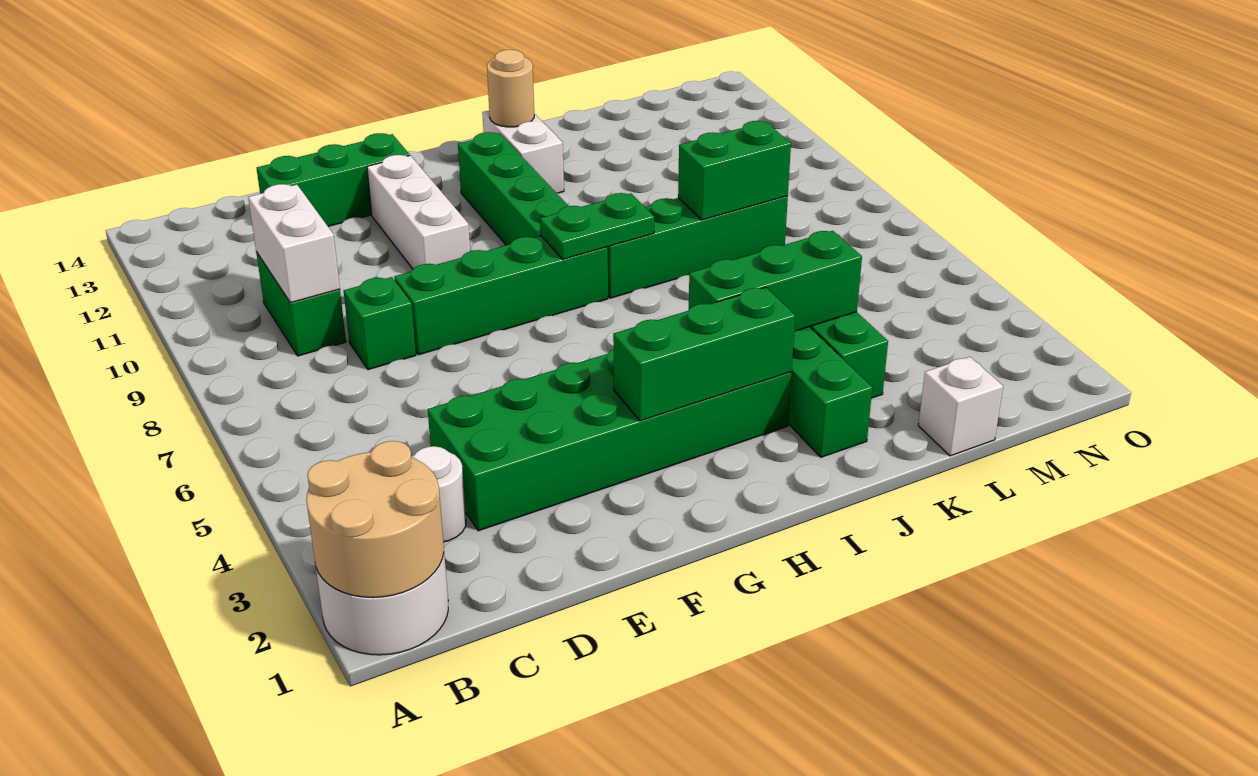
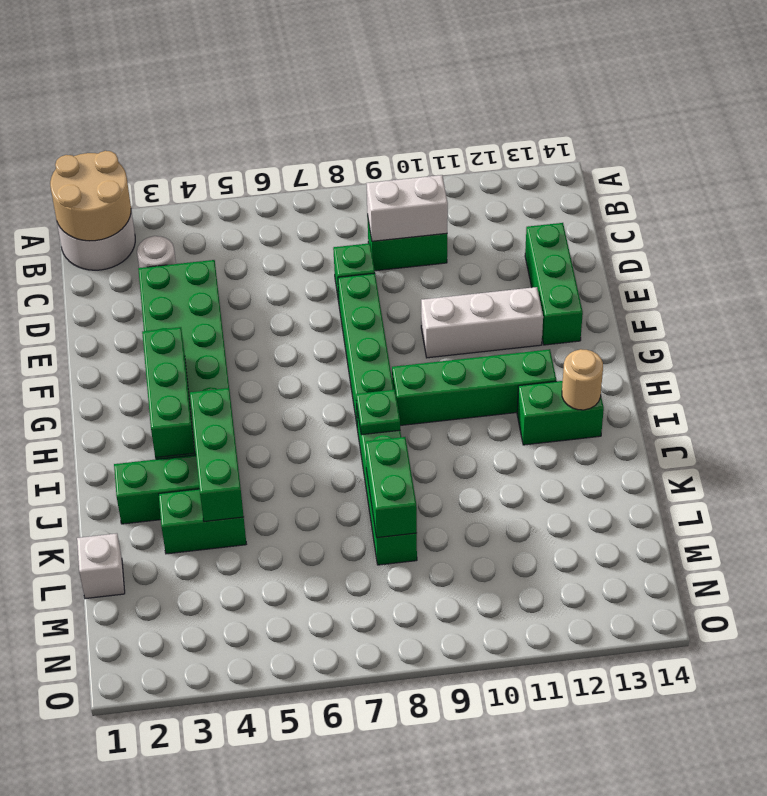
green 1x2 plate [540,193,654,259] -> green 1x1 plate [356,390,400,435]
white 1x2 brick [482,111,564,193] -> green 1x2 brick [517,381,604,445]

